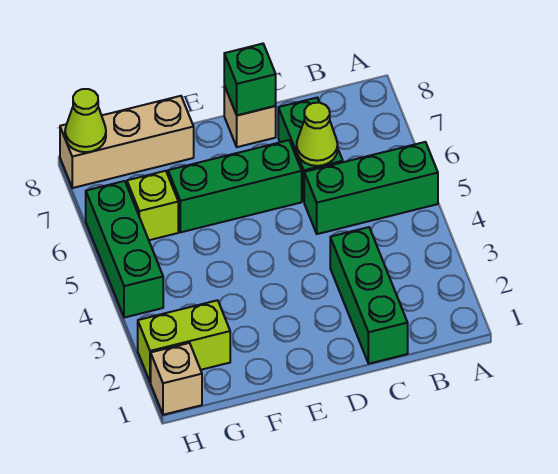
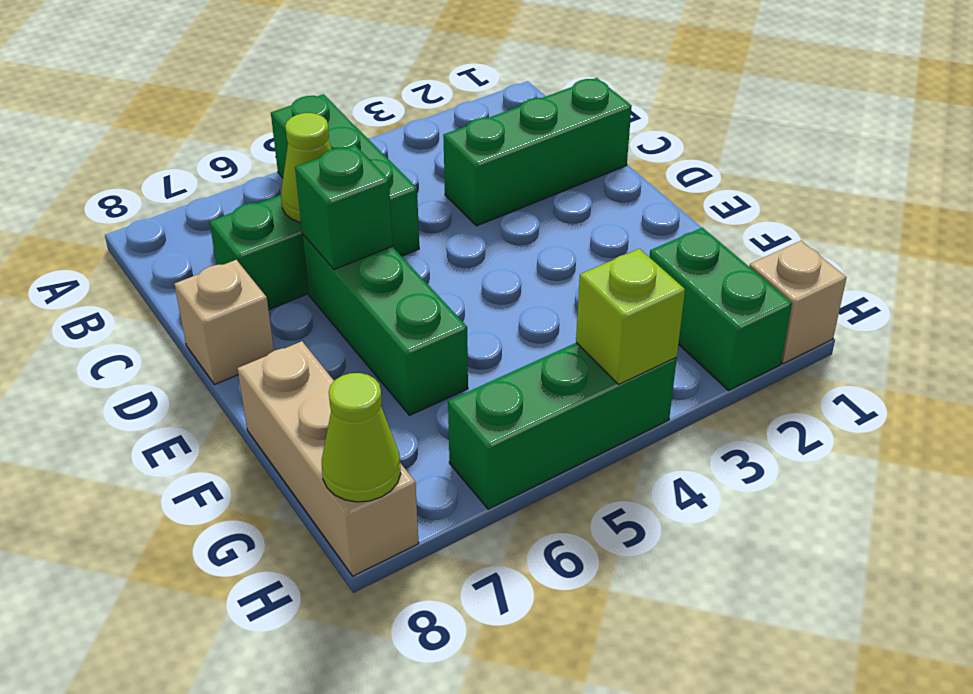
green 1x1 brick [224,44,276,115] -> green 1x1 brick moved to [295,145,393,269]
lime 1x2 brick [138,300,230,382] -> green 1x2 brick [649,228,792,391]
lime 1x1 brick [127,171,178,240] -> lime 1x1 brick moved to [576,249,685,384]

